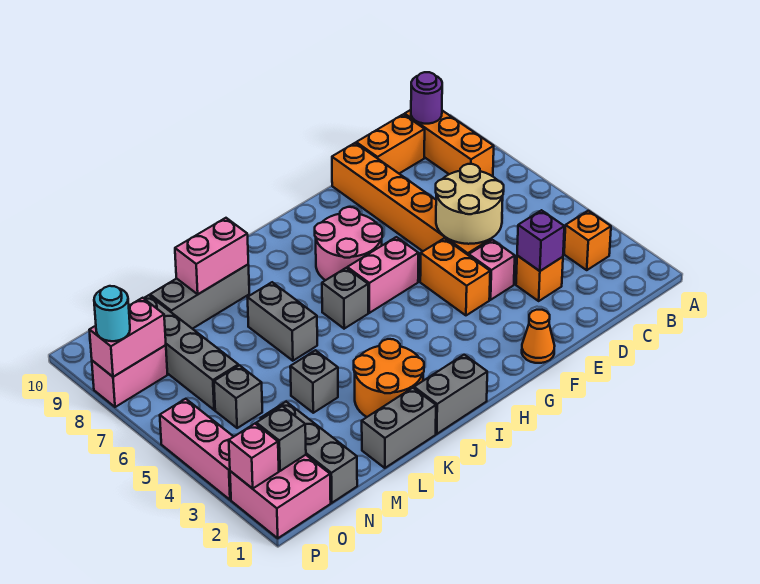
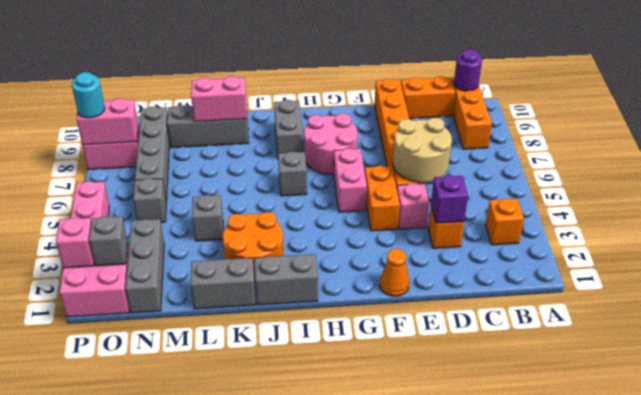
pink 1x2 brick [347,237,418,313] -> pink 1x2 brick turned to [334,149,367,212]
grey 1x2 brick [248,282,317,361] -> grey 1x2 brick moved to [274,100,303,157]

